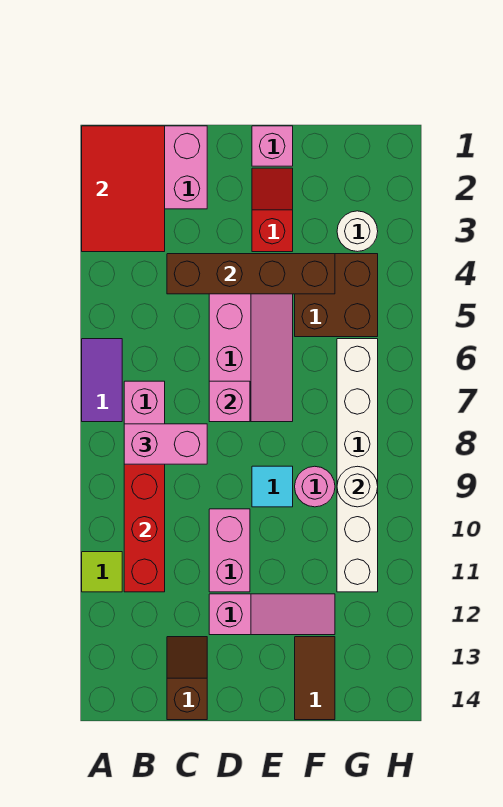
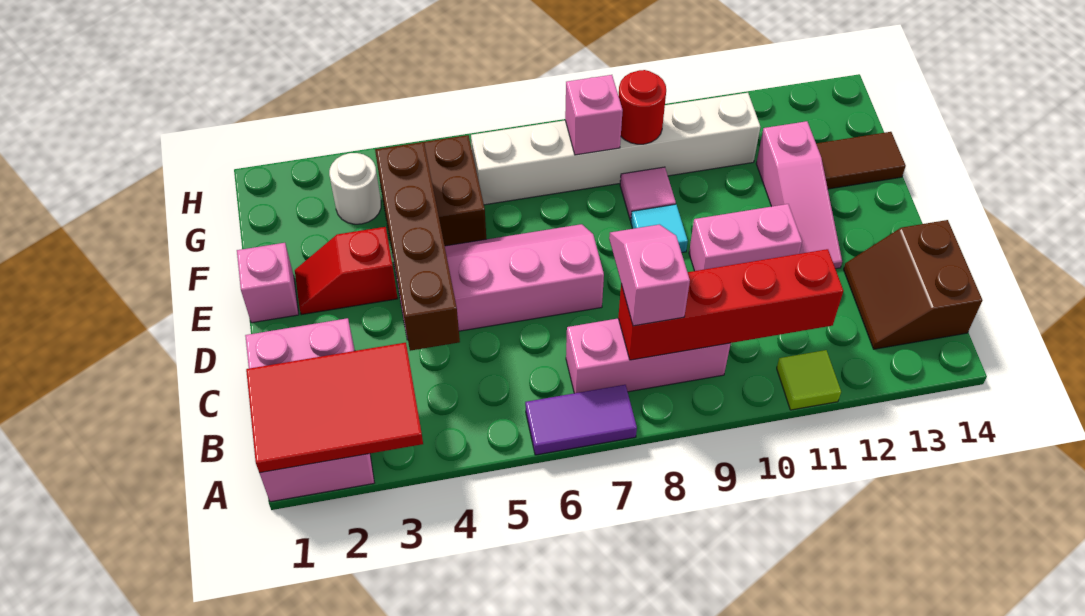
pink 1x2 brick [124,424,207,464] -> pink 1x2 slope [609,224,690,326]
brown 1x2 slope [167,637,207,720] -> brown 2x2 slope [844,220,982,349]
pink 1x1 brick [209,381,250,422] -> pink 1x1 brick moved to [565,75,623,155]
pink 1x3 slope [209,594,335,635] -> pink 1x3 slope turned to [756,121,842,269]
pink 1x1 round brick [295,466,335,507] -> pink 1x1 tile [620,167,676,221]
white 1x1 round brick [337,466,378,507] -> red 1x1 round brick [619,70,666,144]

